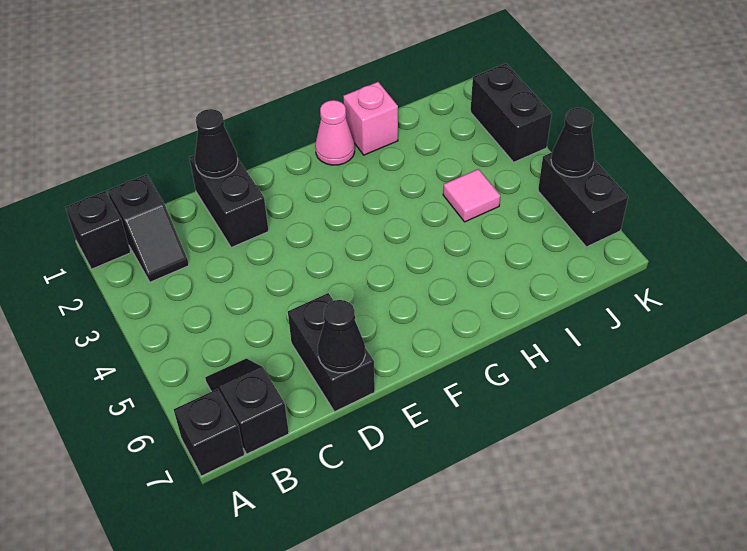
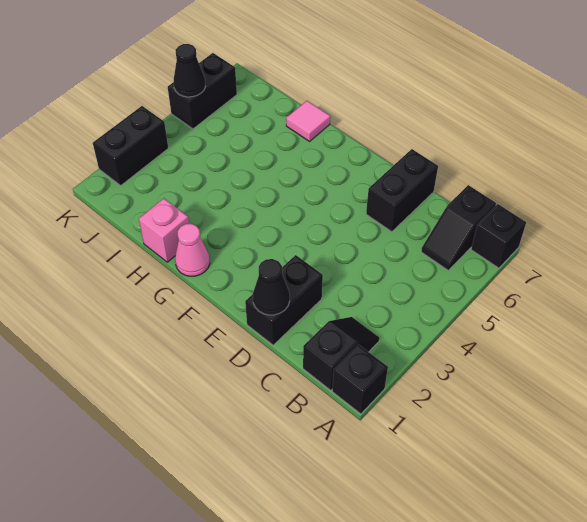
black 1x1 cone [318,300,365,373] -> none
pink 1x1 tile [443,169,500,222] -> pink 1x1 tile moved to [286,101,330,141]

